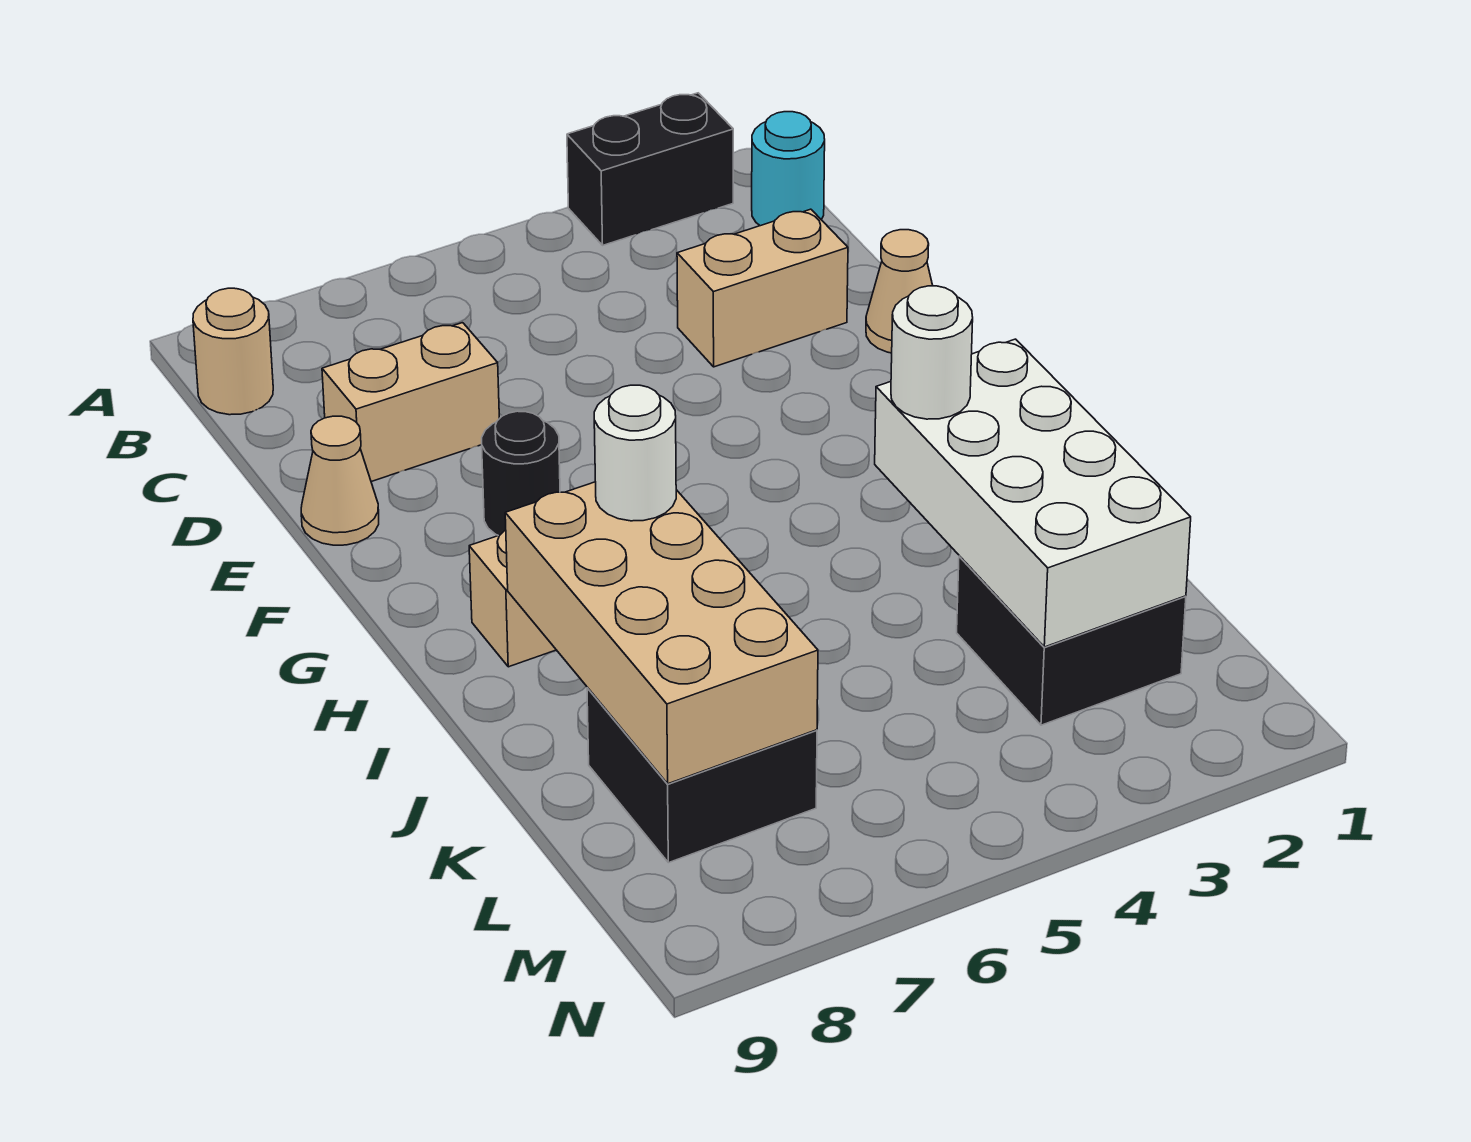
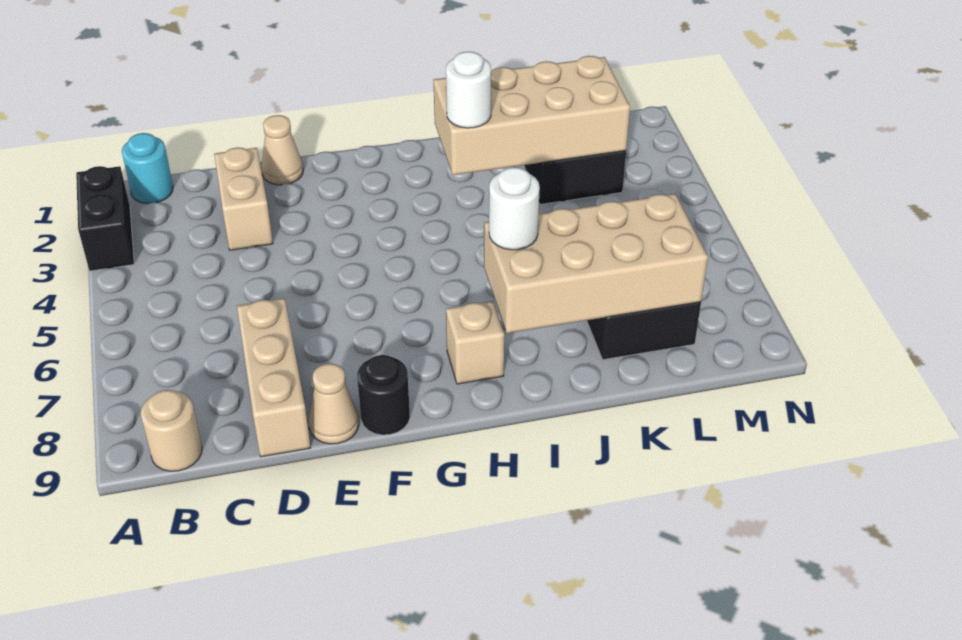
tan 1x2 brick [322,323,499,482] -> tan 1x3 brick [237,298,310,457]
black 1x1 round brick [482,411,560,536] -> black 1x1 round brick moved to [357,355,410,435]
white 2x4 brick [875,339,1191,647] -> tan 2x4 brick [434,56,630,175]

